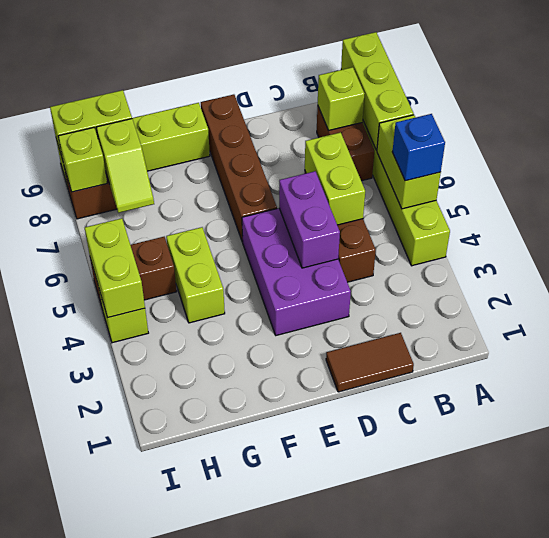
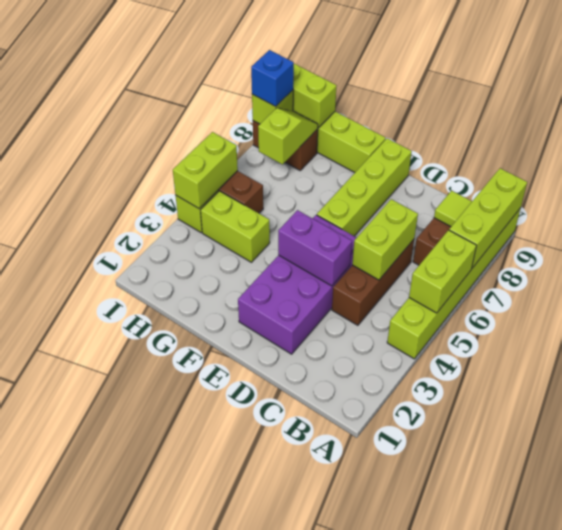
blue 1x1 brick [392,114,445,181] -> blue 1x1 brick moved to [251,50,294,106]
lime 1x1 brick [318,67,364,130] -> lime 1x1 tile [434,191,472,227]
brown 1x2 tile [326,333,414,392] -> none
purple 2x3 brick [242,208,351,335] -> purple 2x4 brick [238,215,357,354]
purple 1x2 brick [279,171,340,268] -> purple 1x2 brick turned to [278,210,352,286]
brown 1x4 brick [201,94,277,242] -> lime 1x4 brick [317,138,412,236]
lime 1x2 brick [166,227,225,323] -> lime 1x2 brick turned to [201,191,270,262]
lime 1x2 slope [96,119,154,213] -> lime 1x2 slope turned to [258,108,318,165]

